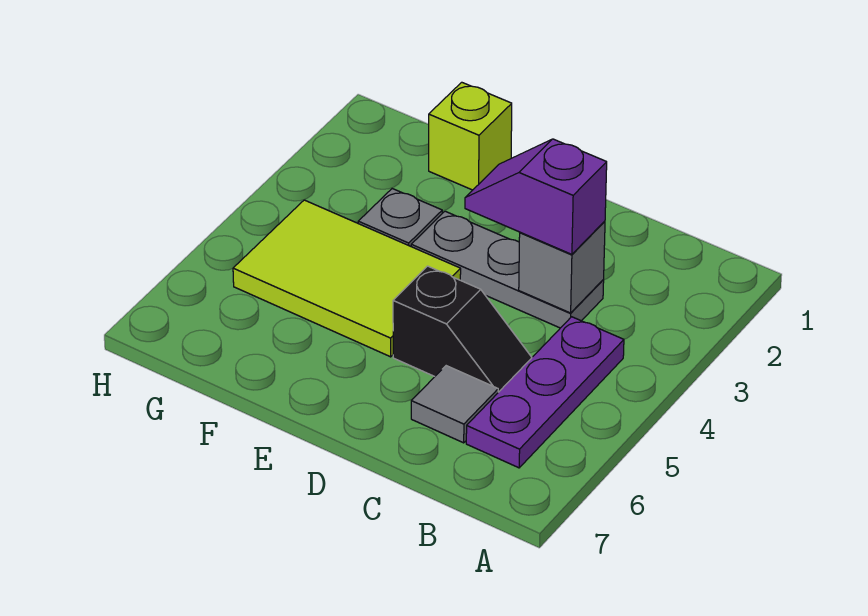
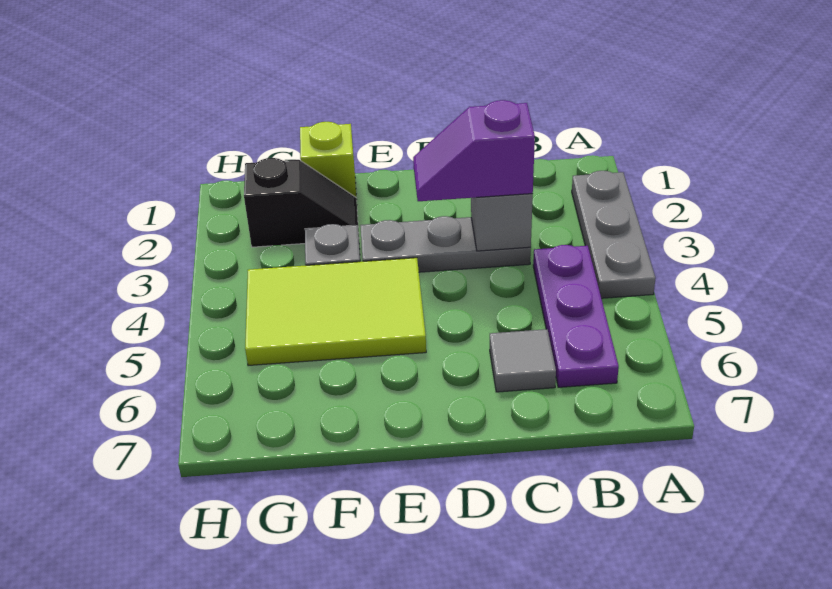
none -> grey 1x3 plate [572,171,656,298]
black 1x2 slope [393,266,532,392] -> black 1x2 slope moved to [244,158,359,247]

